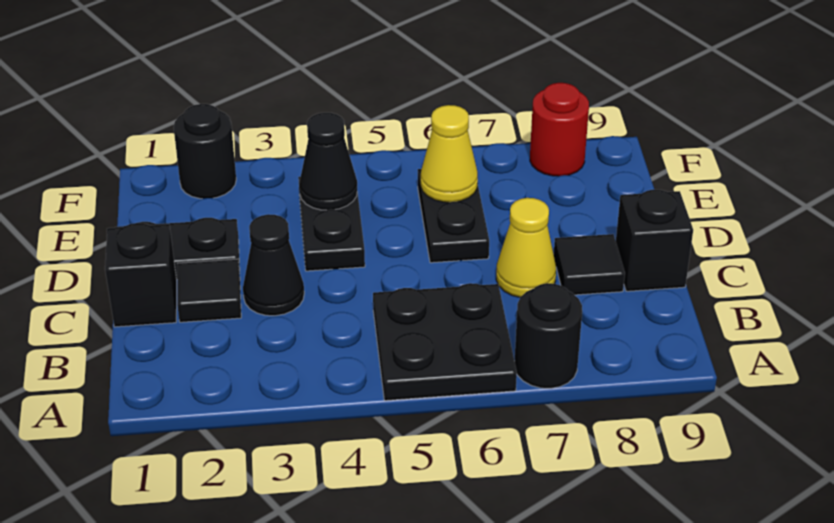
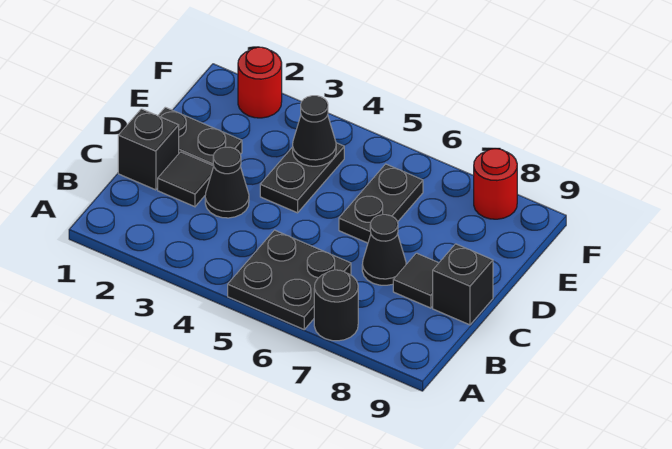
yellow 1x1 cone [496,198,556,297] -> black 1x1 cone [362,215,406,285]
yellow 1x1 cone [421,105,478,202] -> none
black 1x1 round brick [174,104,236,199] -> red 1x1 round brick [238,47,282,118]

